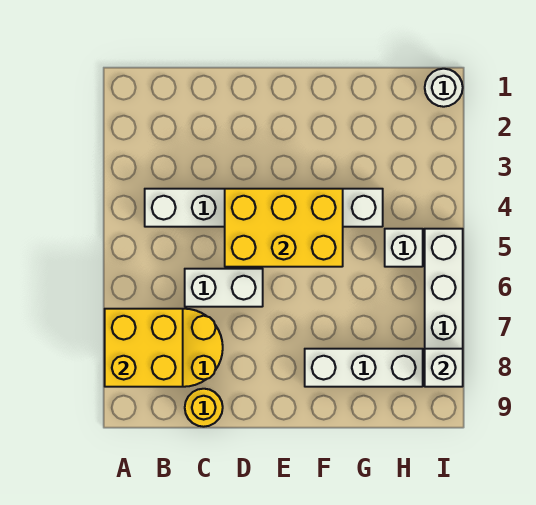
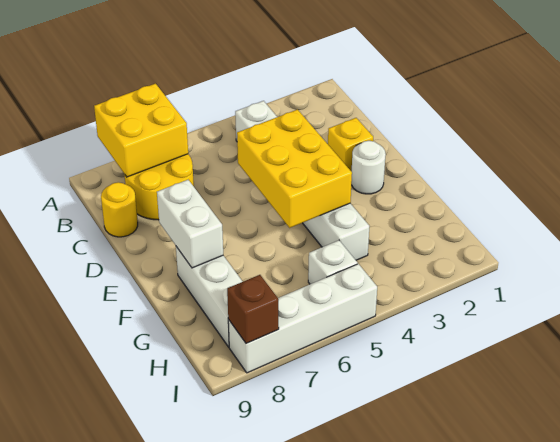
white 1x2 brick [185,269,263,307] -> white 1x2 brick moved to [157,180,223,268]
none -> yellow 1x1 brick [328,118,373,172]
white 1x1 round brick [425,69,463,107] -> white 1x1 round brick moved to [351,141,386,194]
white 1x1 brick [425,349,463,387] -> brown 1x1 brick [227,275,279,344]

